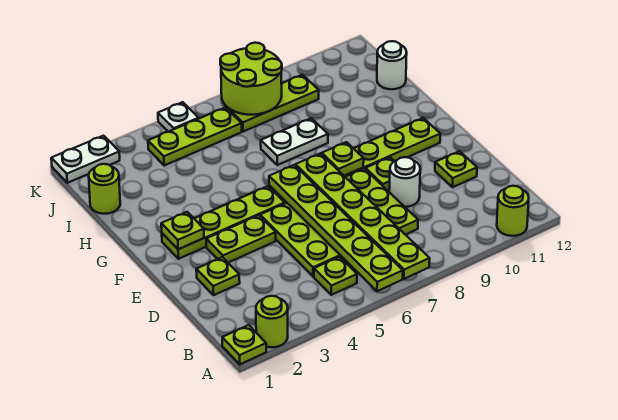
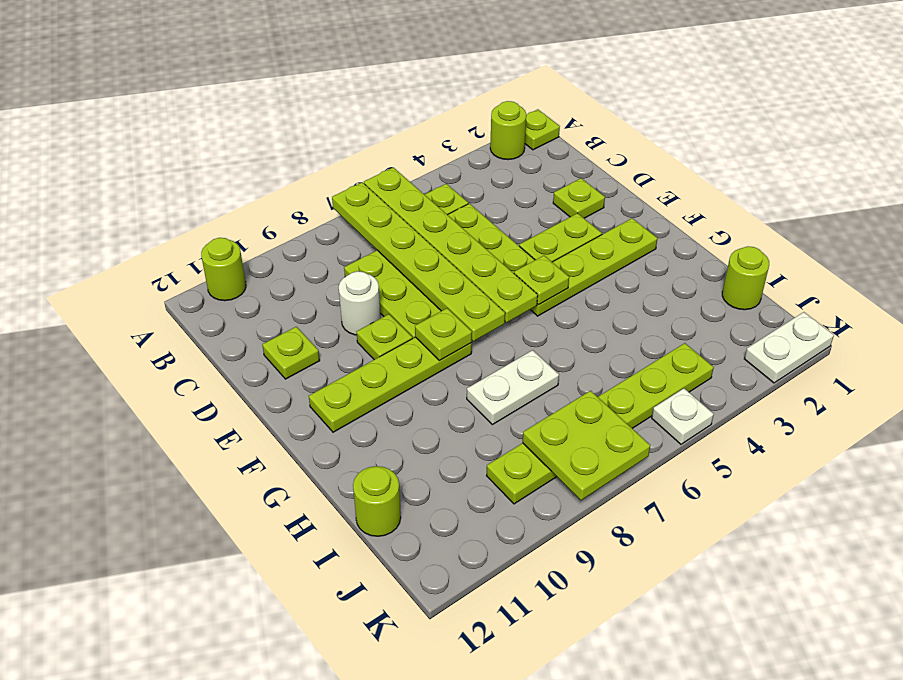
lime 1x1 plate [161,212,204,249] -> lime 1x1 plate moved to [514,256,569,305]
white 1x1 round brick [377,41,407,89] -> lime 1x1 round brick [353,466,401,536]
lime 2x2 round brick [220,43,282,115] -> lime 2x2 plate [523,391,650,500]

